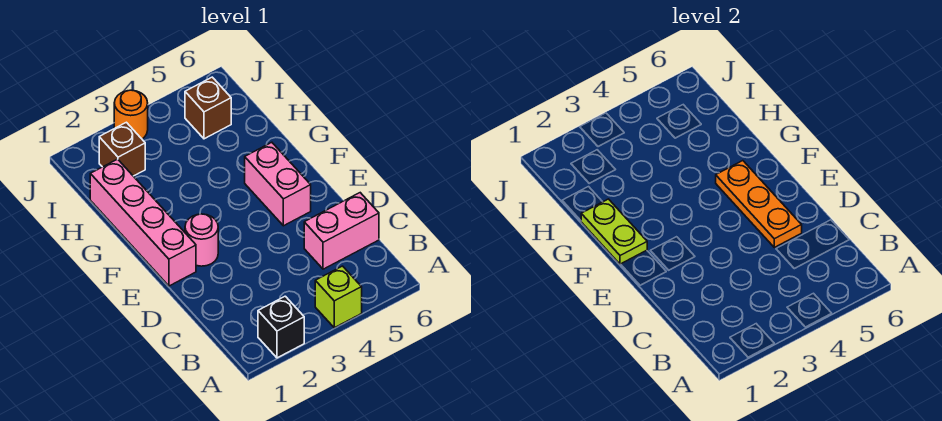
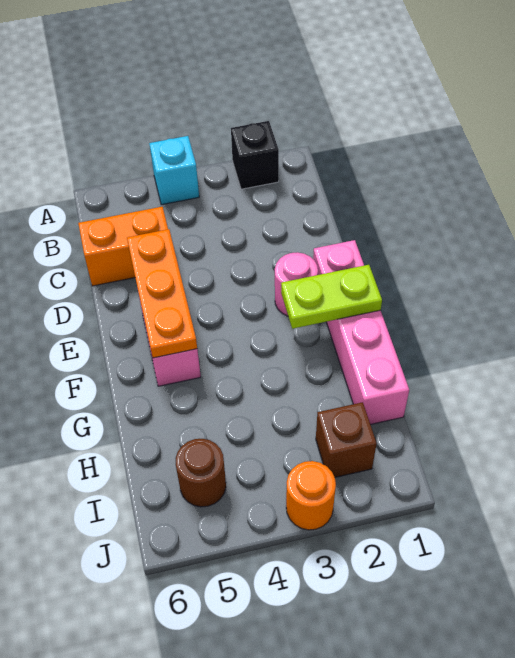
lime 1x1 brick [315,266,362,328] -> cyan 1x1 brick [149,136,199,205]
pink 1x2 brick [304,193,379,269] -> orange 1x2 brick [78,207,168,286]
lime 1x2 plate [581,199,647,264] -> lime 1x2 plate turned to [281,265,382,329]
brown 1x1 brick [185,77,231,139] -> brown 1x1 round brick [176,439,226,507]

